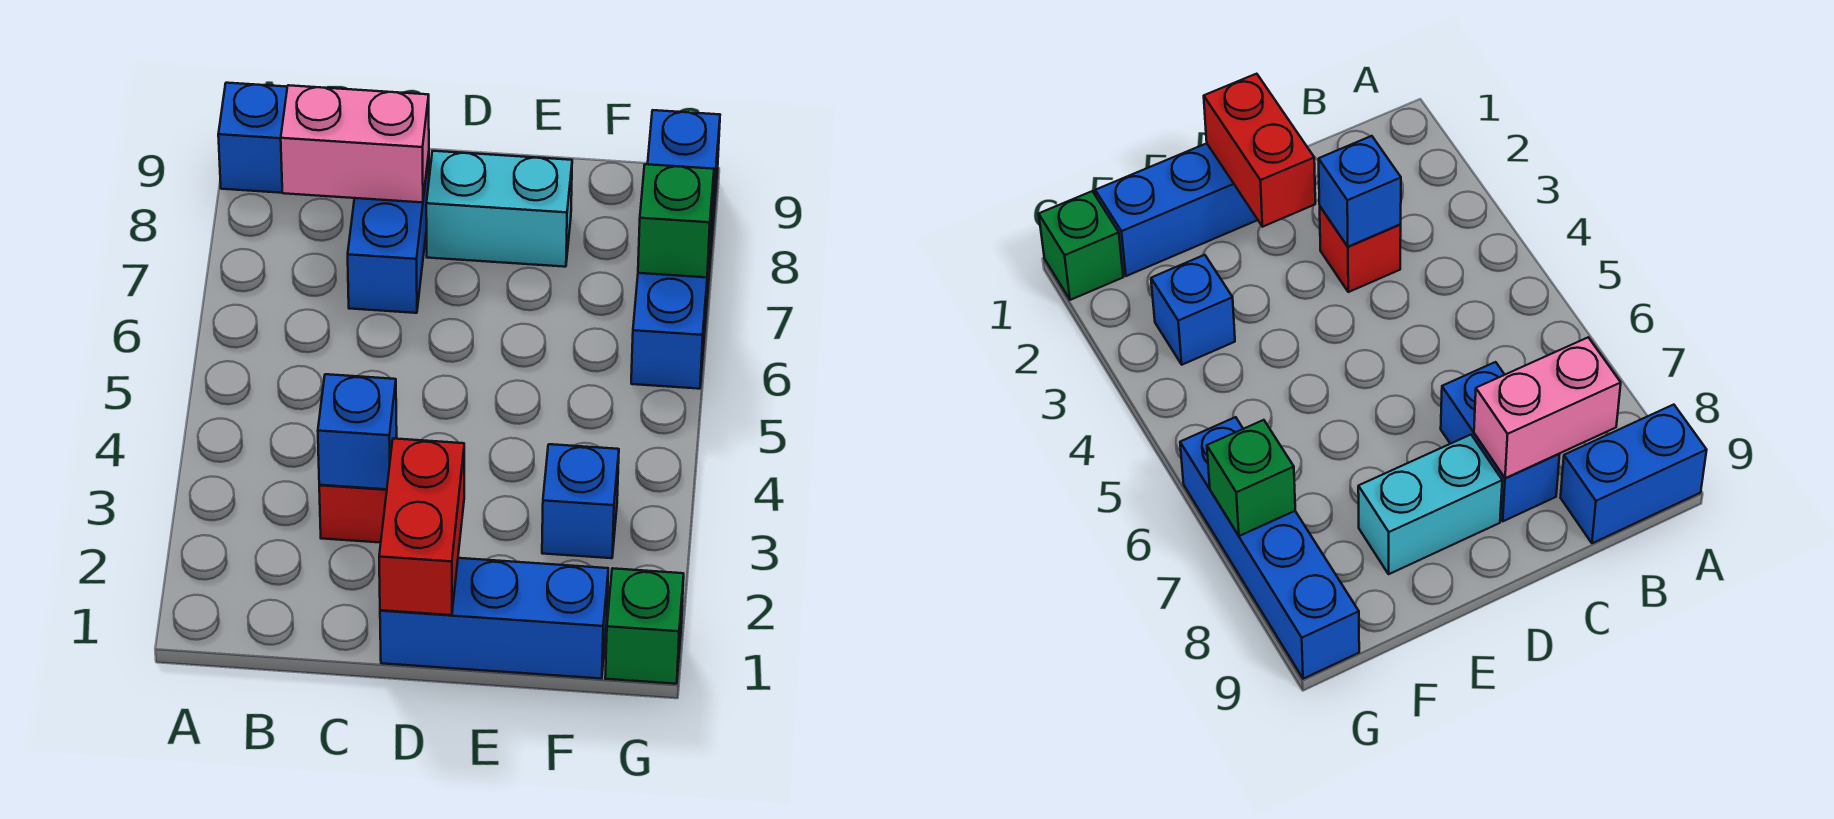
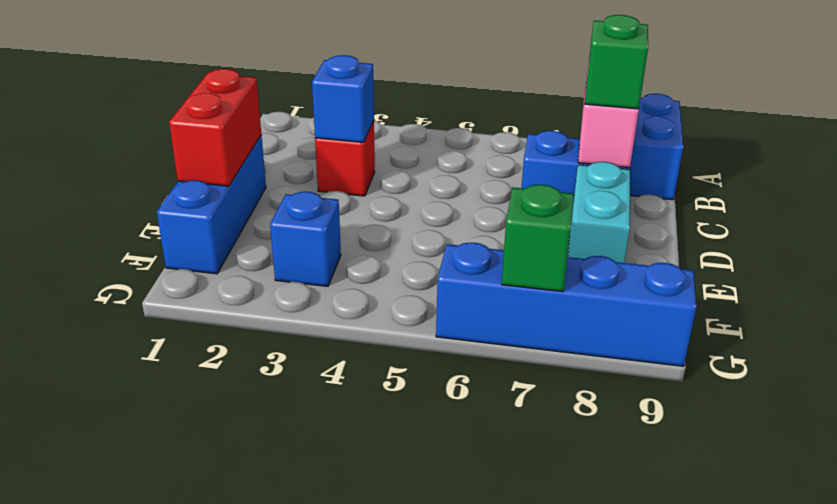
red 1x2 brick [379,439,464,615] -> red 1x2 brick turned to [169,69,261,186]
green 1x1 brick [605,568,684,684] -> green 1x1 brick moved to [585,15,648,109]

